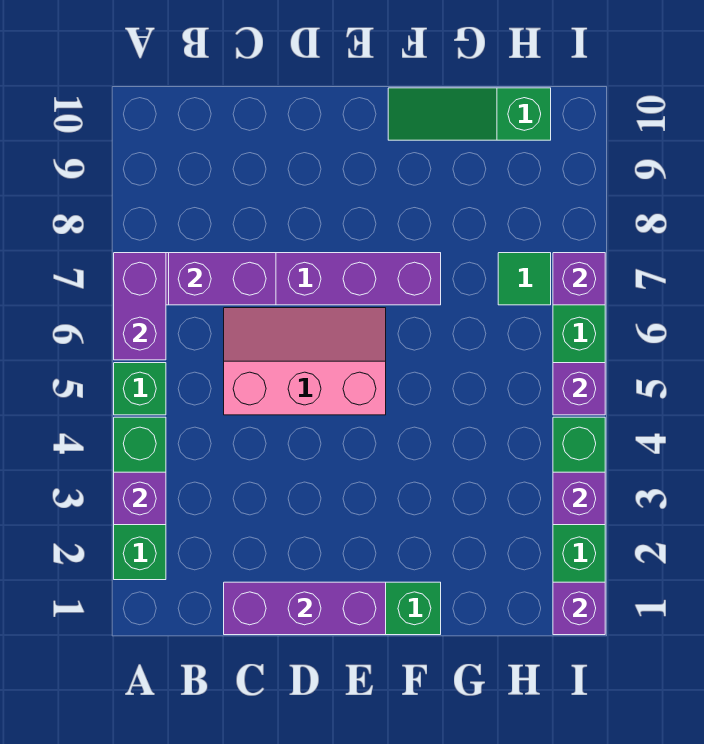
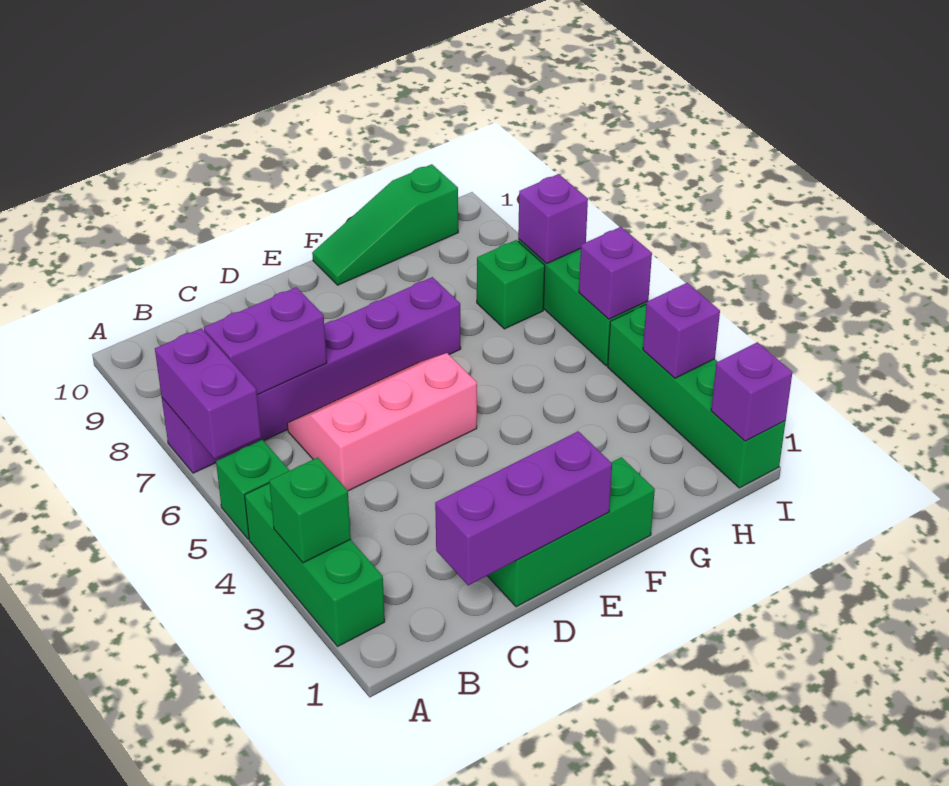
purple 1x1 brick [114,472,166,525] -> green 1x1 brick [269,458,351,563]
green 1x1 tile [498,253,551,305] -> green 1x1 brick [477,240,545,329]

